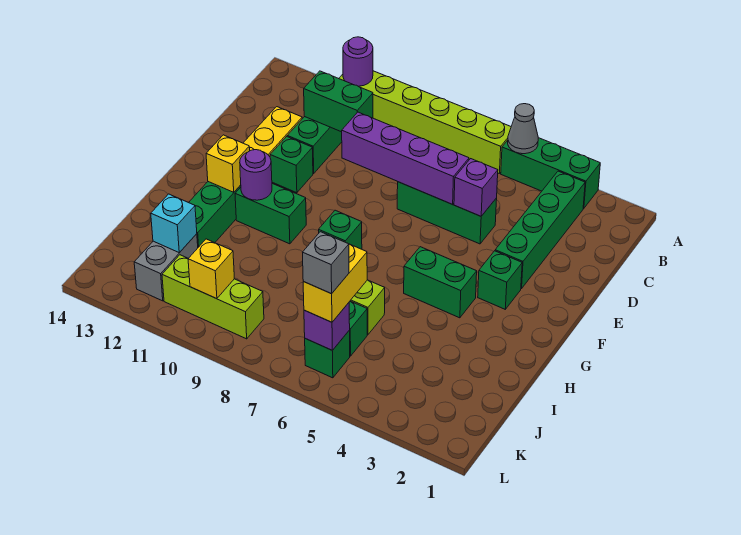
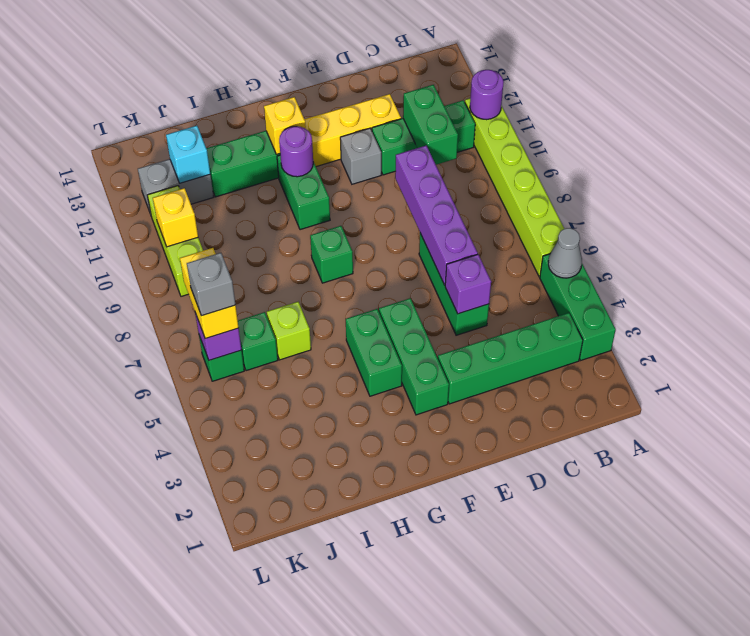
green 1x1 brick [270,137,313,193] -> grey 1x1 brick [340,128,381,184]
green 1x1 brick [478,251,522,309] -> green 1x3 brick [379,298,449,415]
yellow 1x2 brick [303,244,367,322] -> yellow 1x2 brick turned to [180,248,239,339]

